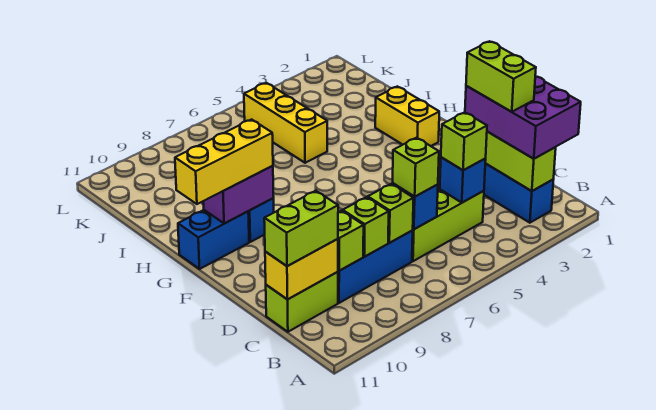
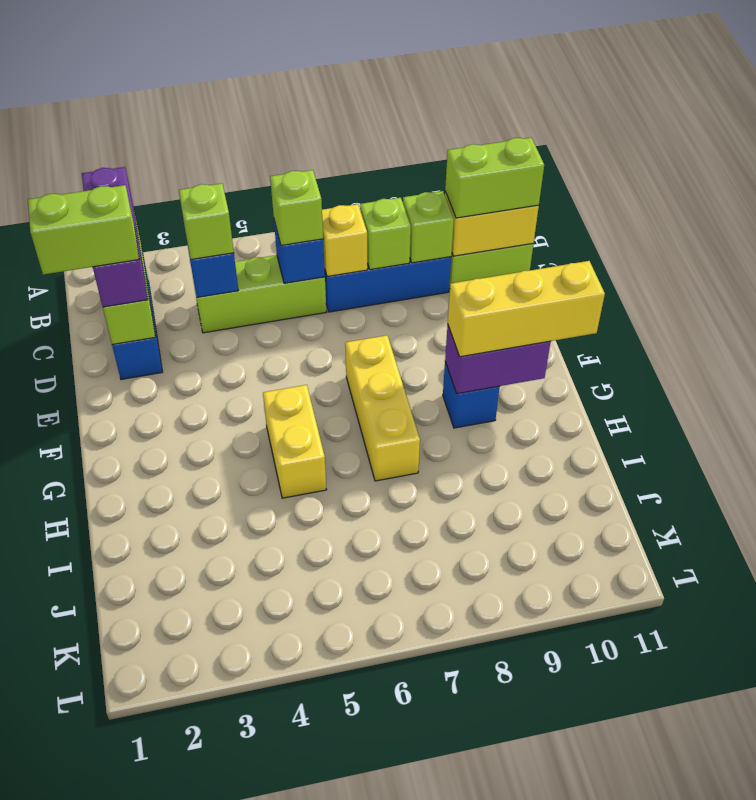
purple 2x3 brick [465,77,581,159] -> purple 1x3 brick [82,167,148,307]
lime 1x2 brick [466,41,536,112] -> lime 1x2 brick turned to [28,185,139,274]
lime 1x1 brick [368,184,414,243] -> yellow 1x1 brick [322,204,367,276]
yellow 1x2 brick [375,86,439,146] -> yellow 1x2 brick moved to [263,385,327,498]
blue 1x2 brick [178,210,249,269] -> none
yellow 1x3 brick [244,83,327,163] -> yellow 1x3 brick moved to [345,335,420,481]

